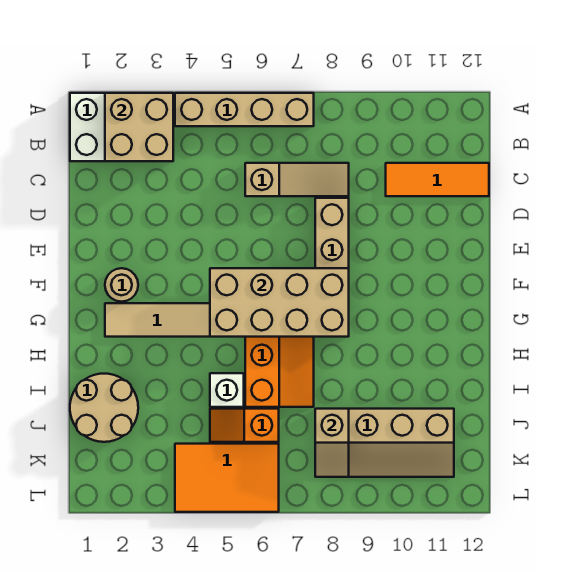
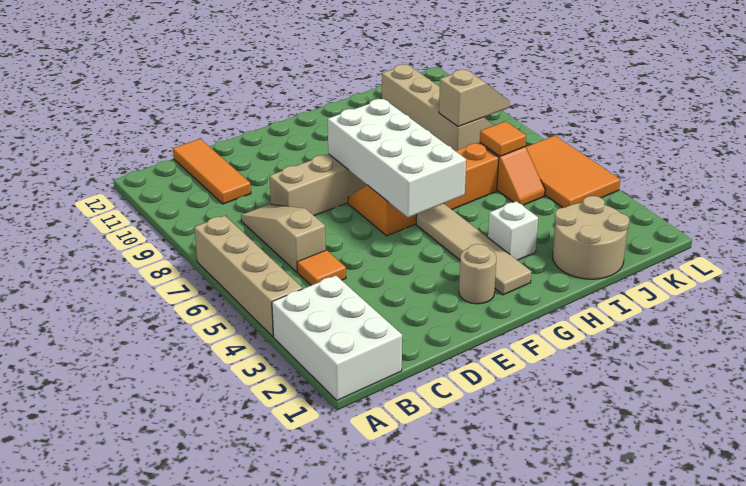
tan 2x2 brick [105,93,173,161] -> none
none -> orange 1x1 tile [297,250,346,285]
tan 2x4 brick [210,268,349,337] -> white 2x4 brick [328,99,466,217]
white 1x1 brick [210,373,244,407] -> white 1x1 brick moved to [488,201,538,260]
none -> orange 1x1 tile [480,121,526,156]

